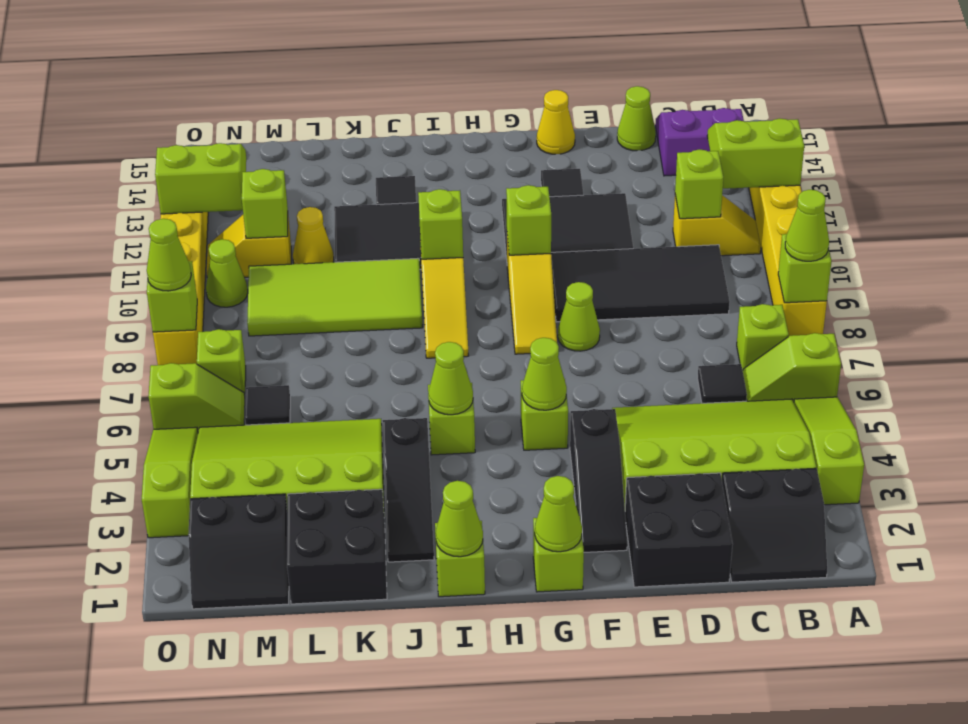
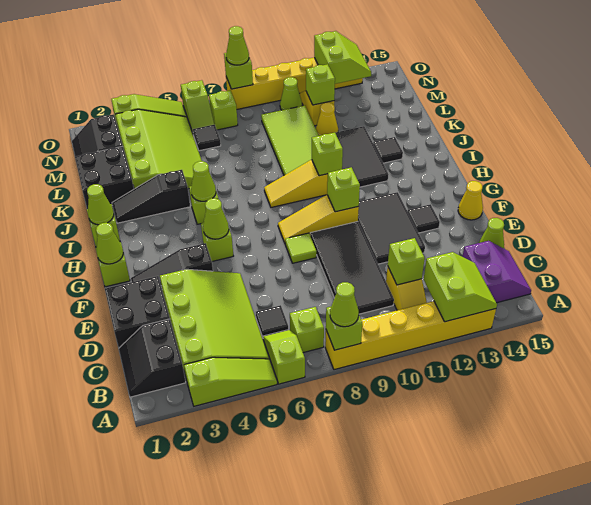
lime 1x1 cone [558,282,600,351] -> lime 1x1 tile [285,233,316,263]

